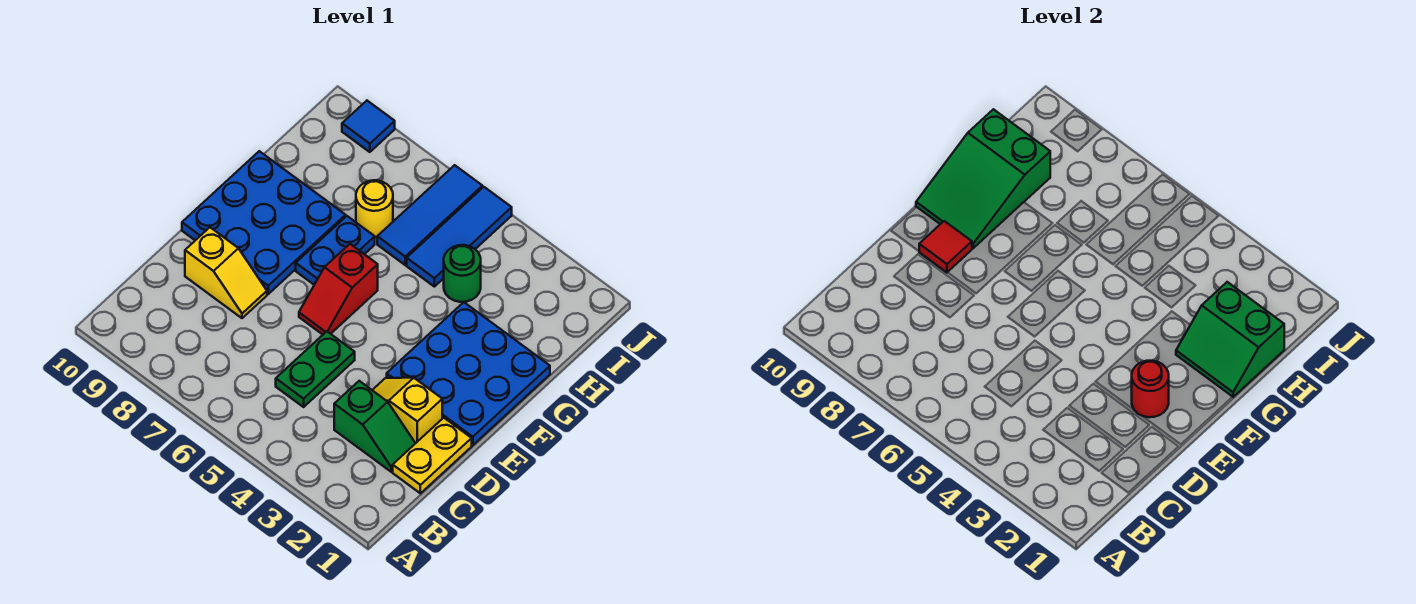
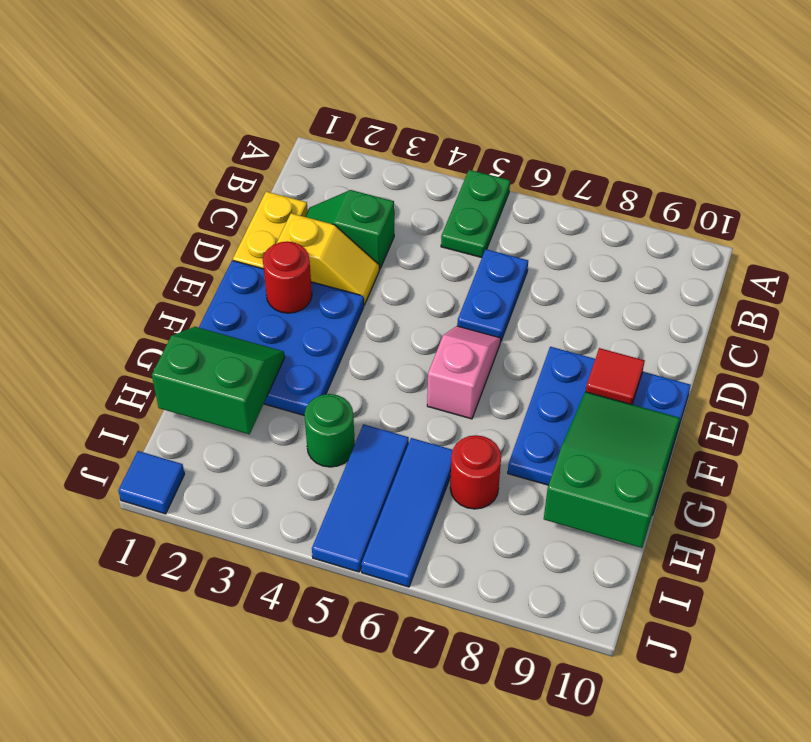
green 1x2 plate [276,332,355,407] -> green 1x2 plate moved to [441,170,510,258]
yellow 1x2 slope [185,228,267,318] -> none
red 1x2 slope [299,244,378,335] -> pink 1x2 slope [427,326,501,419]
blue 1x2 plate [296,216,375,285] -> blue 1x2 plate moved to [457,249,528,342]
yellow 1x1 round brick [356,180,393,237] -> red 1x1 round brick [450,435,501,509]
blue 1x1 tile [342,101,395,152] -> blue 1x1 tile moved to [118,451,184,514]

